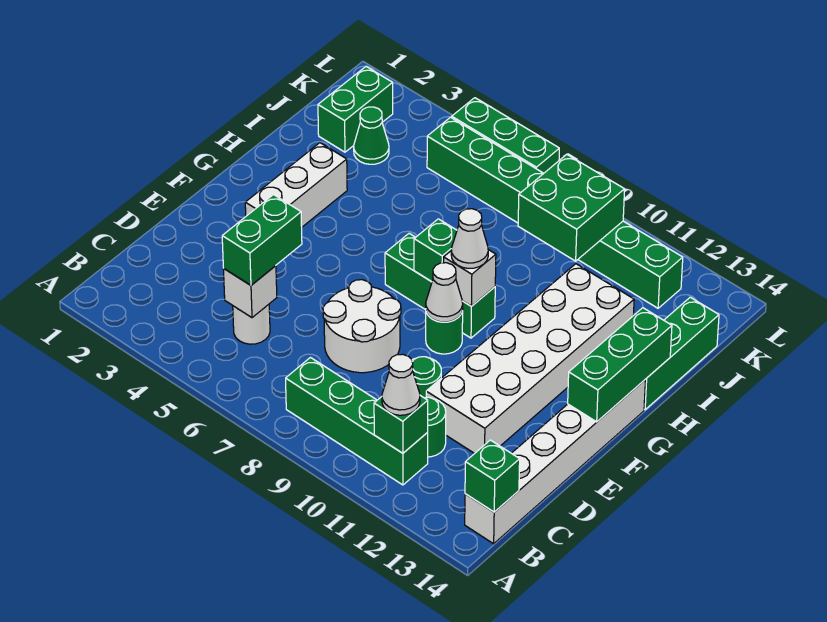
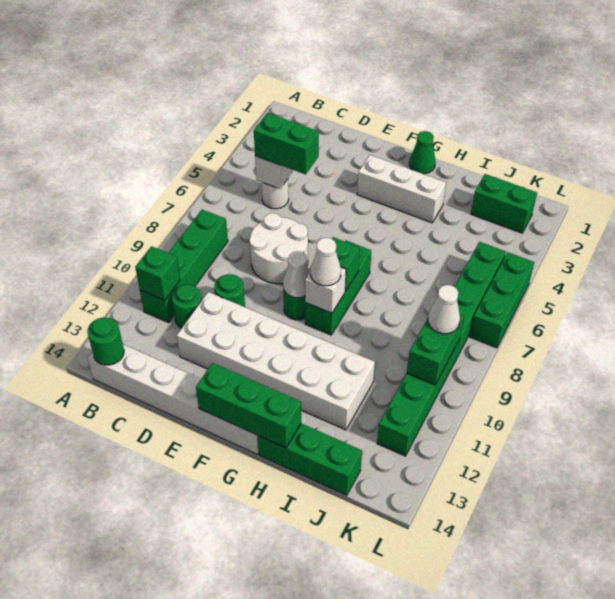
white 1x1 cone [382,354,420,415] -> white 1x1 cone moved to [428,285,460,334]
green 1x1 brick [465,440,520,512] -> green 1x1 round brick [87,318,124,365]
green 1x1 cone [354,107,389,164] -> green 1x1 cone moved to [409,131,436,174]
green 2x2 brick [518,154,625,261] -> green 1x2 brick [407,314,464,385]

